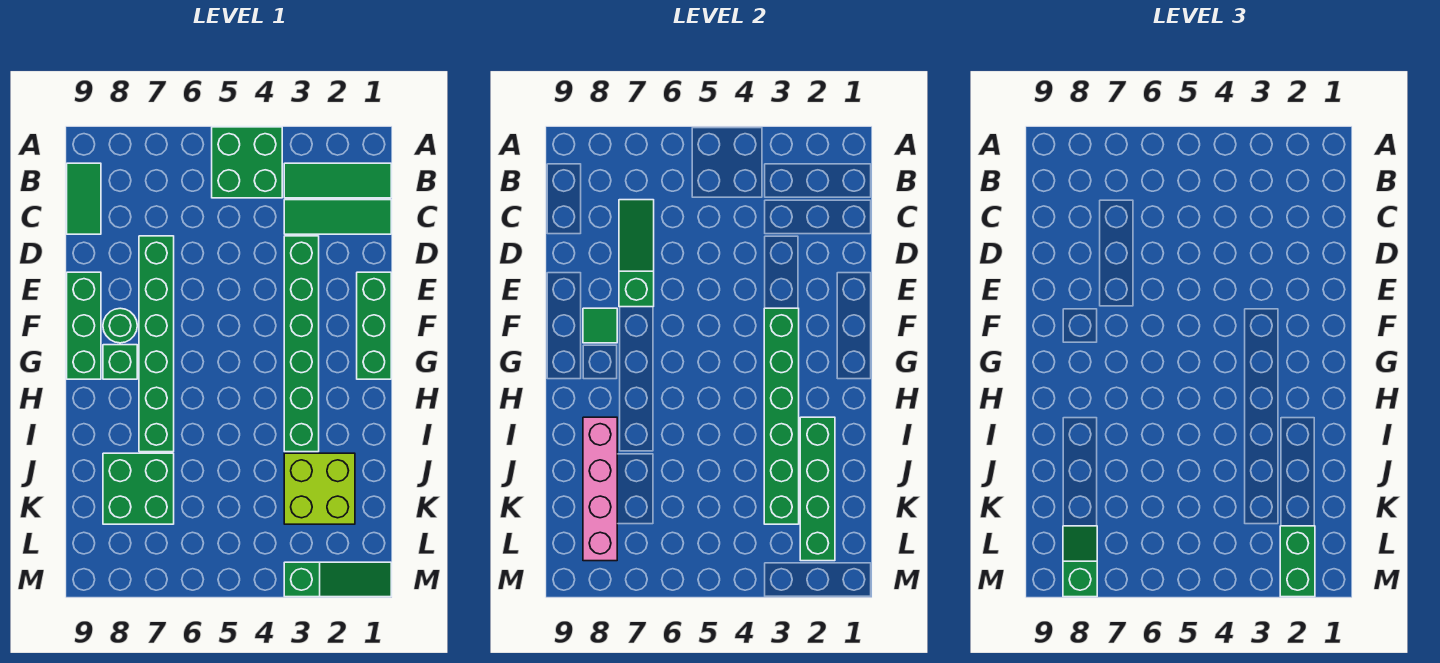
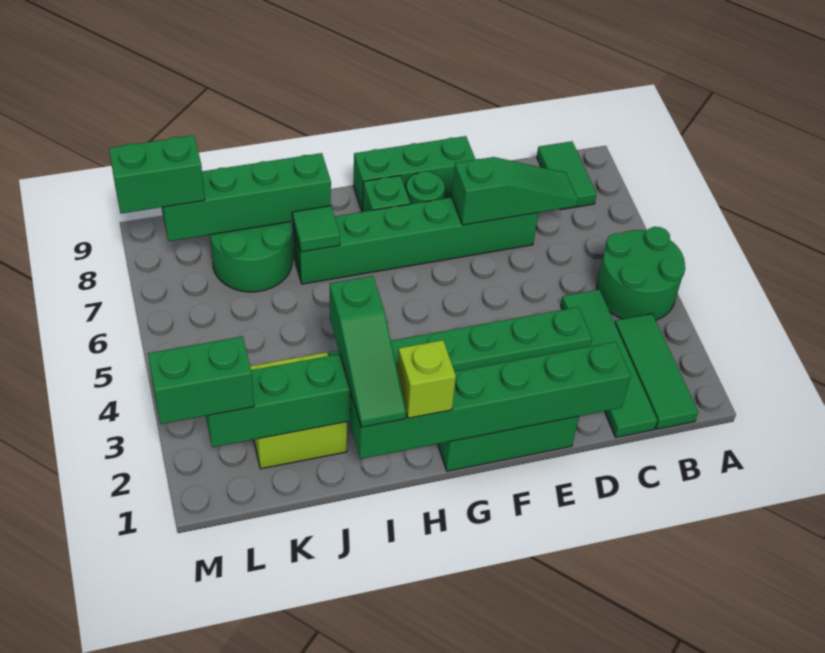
green 2x2 brick [212,127,282,198] -> green 2x2 round brick [597,227,685,320]
green 1x2 tile [67,163,101,234] -> green 1x2 tile turned to [537,141,597,210]
green 1x3 tile [284,200,391,234] -> green 1x4 tile [561,289,657,437]
green 1x6 brick [764,308,799,524] -> green 1x6 brick moved to [350,342,631,459]
green 1x1 tile [583,308,617,343] -> green 1x1 tile moved to [292,206,340,252]
none -> lime 1x1 brick [397,340,456,418]
pink 1x4 brick [583,417,617,561] -> green 1x4 brick [162,153,331,241]
green 2x2 brick [103,453,174,524] -> green 2x2 round brick [210,222,292,292]
green 1x2 slope [1063,526,1097,597] -> green 1x2 brick [109,135,205,214]
green 1x3 slope [284,562,391,597] -> green 1x3 slope moved to [329,276,406,427]

